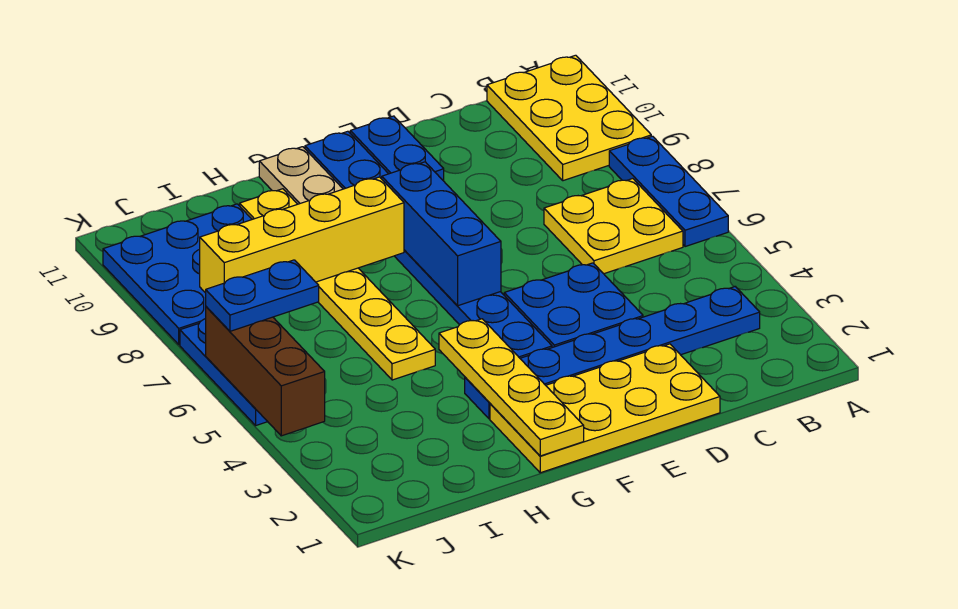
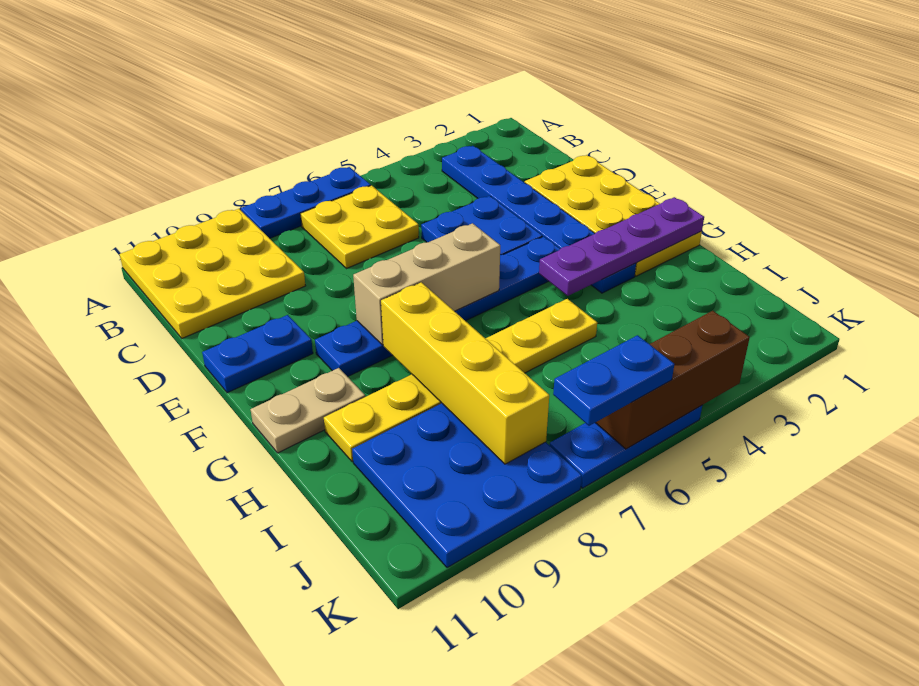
yellow 2x3 plate [487,55,651,181] -> yellow 3x3 plate [120,209,305,338]
blue 1x8 plate [305,131,552,358] -> blue 1x6 plate [315,237,560,377]
blue 1x3 brick [382,162,501,306] -> tan 1x3 brick [353,223,500,345]
yellow 1x4 plate [439,319,584,456] -> purple 1x4 plate [539,197,704,296]
blue 1x2 plate [206,260,319,331] -> blue 1x2 plate turned to [553,335,674,426]

